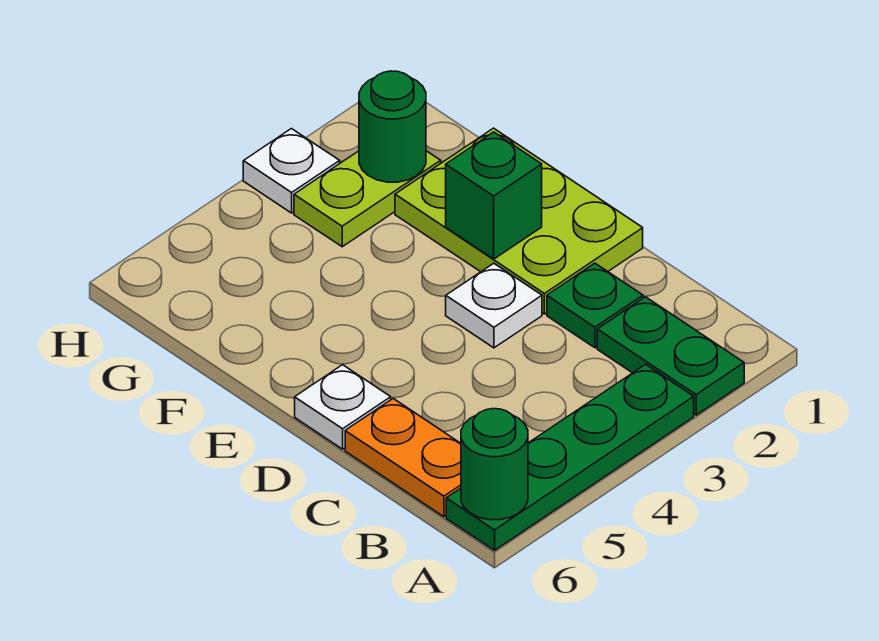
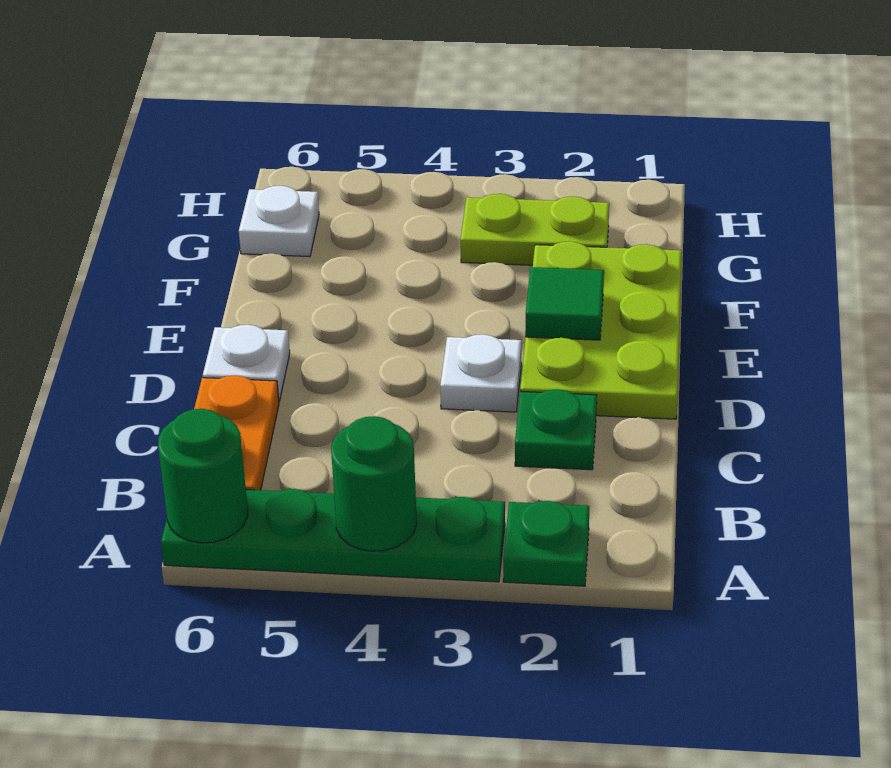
green 1x2 plate [597,297,744,415] -> green 1x1 plate [503,501,589,586]
green 1x1 brick [446,132,542,259] -> green 1x1 tile [525,267,604,340]
green 1x1 round brick [359,71,426,182] -> green 1x1 round brick moved to [331,416,417,551]
white 1x1 plate [243,129,340,213] -> white 1x1 plate moved to [239,186,319,257]

